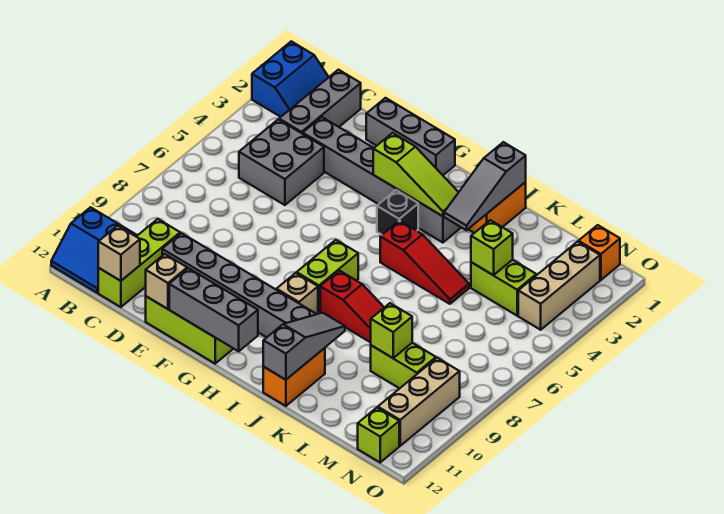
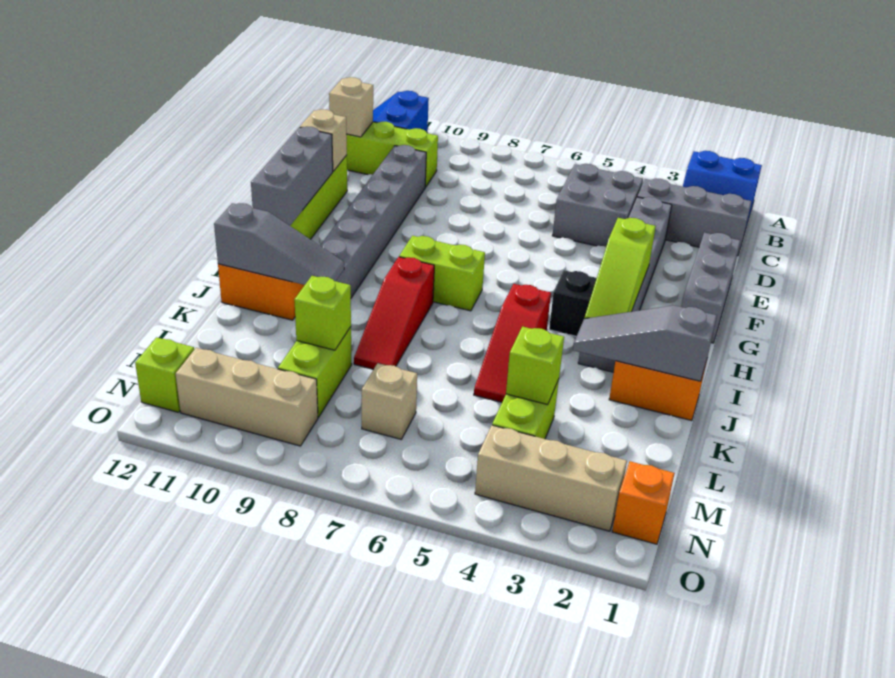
tan 1x1 brick [277,273,318,314] -> tan 1x1 brick moved to [362,363,417,439]

